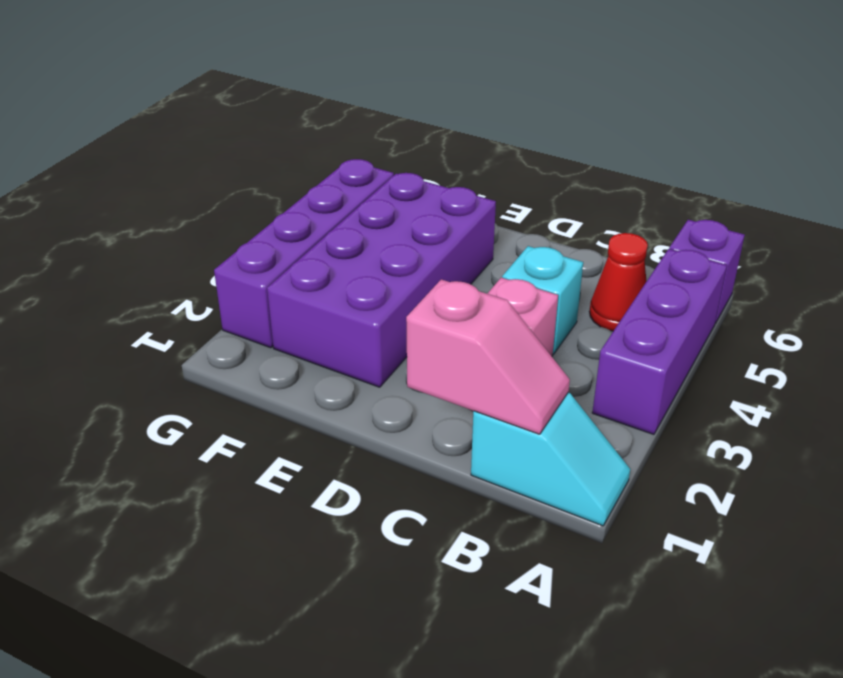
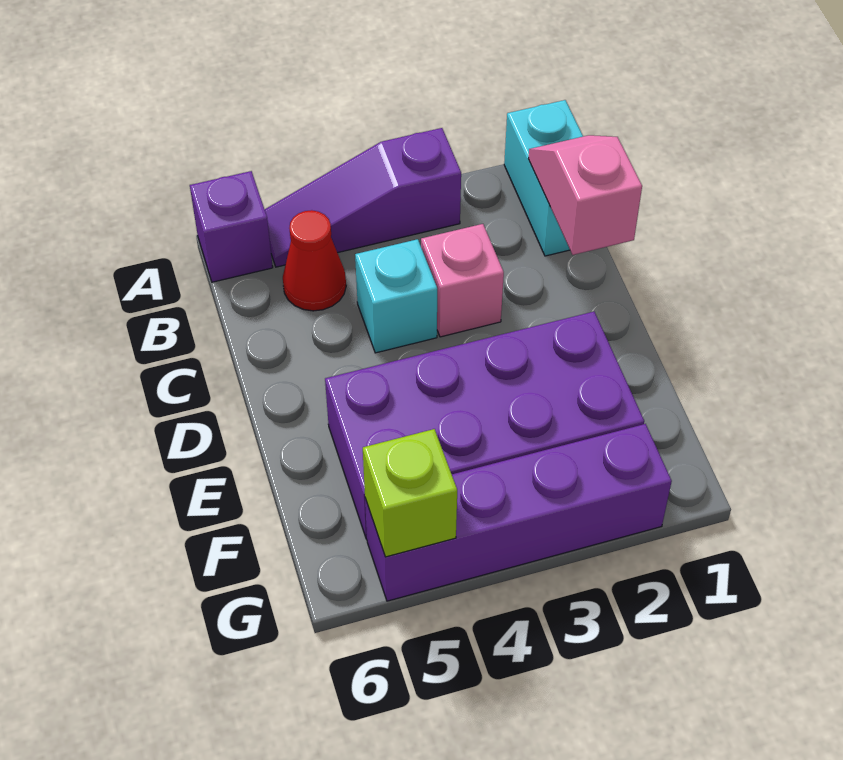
cyan 1x2 slope [471,393,630,526] -> cyan 1x2 brick [504,100,583,256]
purple 1x3 brick [592,249,727,434] -> purple 1x3 slope [265,128,461,267]
none -> lime 1x1 brick [363,429,457,557]

